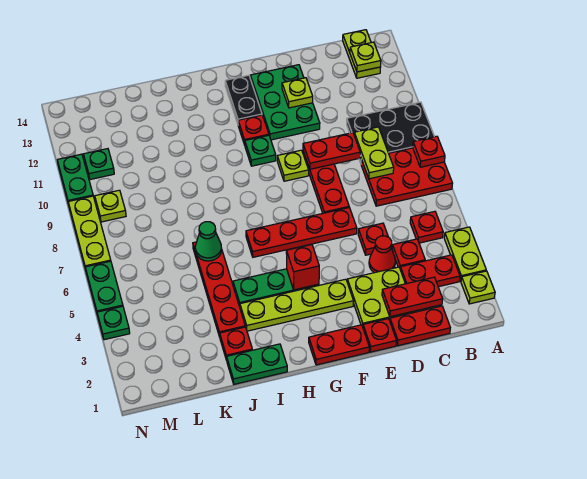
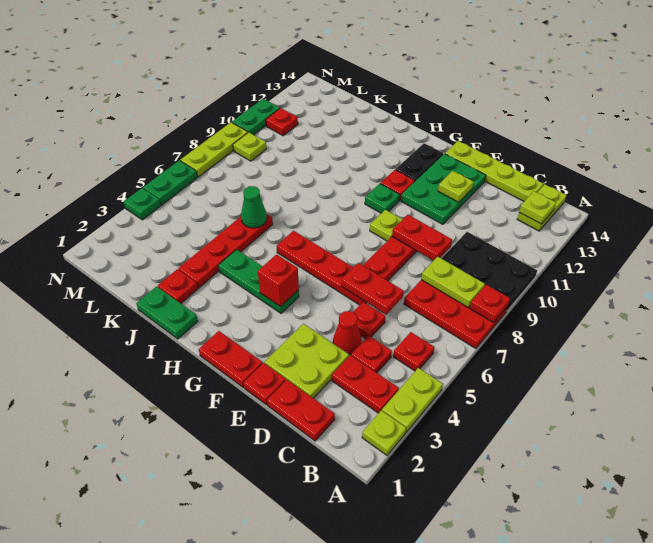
red 1x2 plate [382,277,443,317] -> red 1x2 plate moved to [341,263,403,314]
lime 1x2 plate [354,127,394,179] -> lime 1x2 plate turned to [421,257,485,307]
lime 1x4 plate [240,279,354,331] -> lime 1x4 plate moved to [445,141,543,201]
green 1x1 plate [83,149,114,180] -> red 1x1 plate [266,108,298,136]

